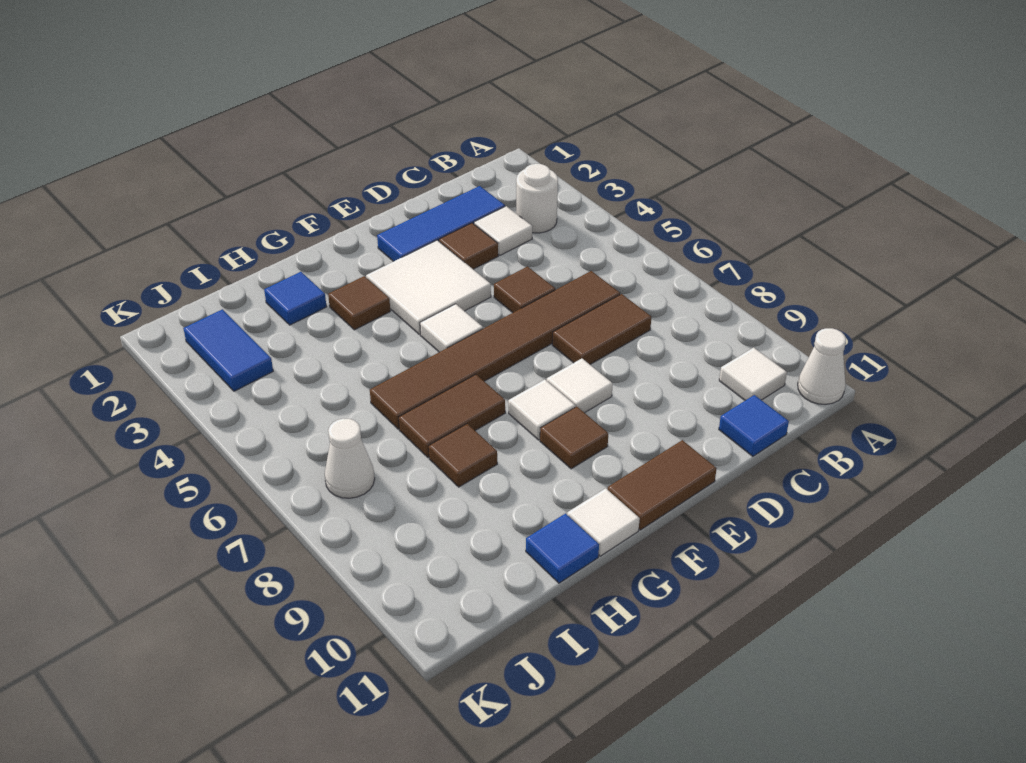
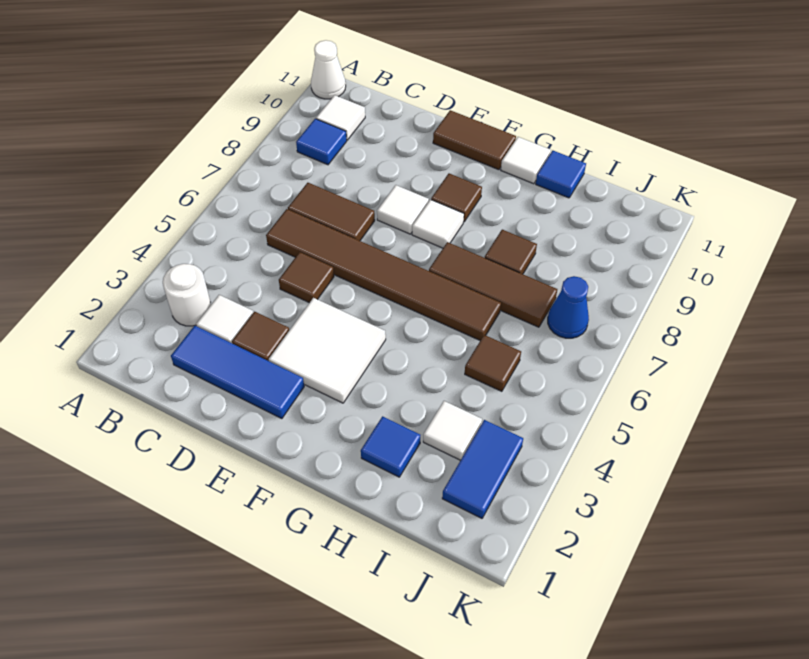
blue 1x1 tile [719,395,789,456] -> blue 1x1 tile moved to [296,119,347,165]
white 1x1 tile [420,304,483,352] -> white 1x1 tile moved to [423,401,482,460]
brown 1x1 tile [328,276,390,330] -> brown 1x1 tile moved to [465,335,521,391]
brown 1x2 tile [399,375,505,457] -> brown 1x3 tile [429,242,557,327]
white 1x1 cone [325,419,375,498] -> blue 1x1 cone [548,276,589,338]

